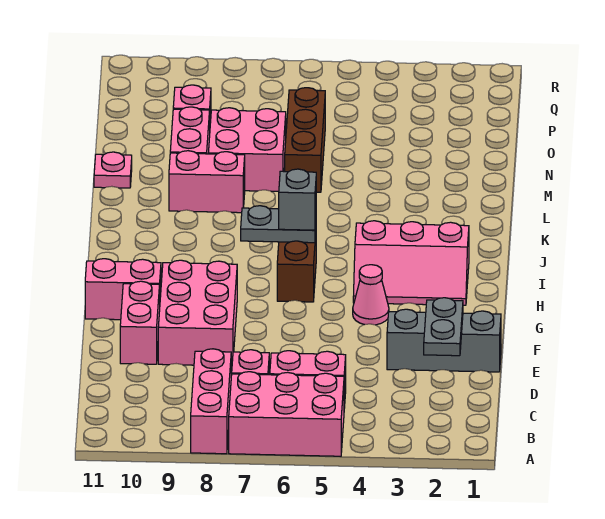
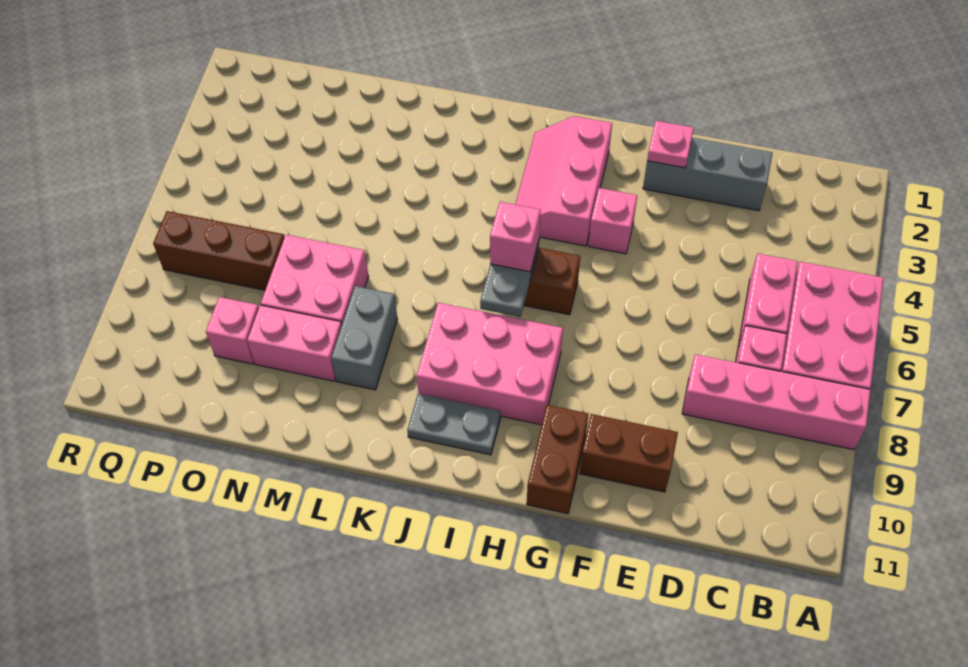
pink 1x3 brick [191,349,231,454] -> pink 1x4 brick [682,354,871,450]
grey 1x2 plate [424,298,463,356] -> grey 1x2 plate moved to [407,393,501,455]
grey 1x3 brick [387,309,501,372] -> grey 1x3 brick turned to [643,138,773,211]
pink 2x3 brick [158,260,237,366] -> pink 2x3 brick moved to [417,303,563,425]
pink 1x2 brick [120,281,160,364] -> brown 1x2 brick [580,414,678,492]
pink 1x1 cone [353,265,389,325] -> pink 1x1 brick [588,188,637,254]
pink 1x2 brick [85,259,161,320] -> brown 1x2 brick [527,405,588,514]
pink 2x3 slope [353,221,469,305] -> pink 2x3 slope turned to [515,116,612,246]
grey 1x1 brick [279,169,316,230] -> pink 1x1 brick [490,202,541,272]
pink 1x2 brick [169,151,245,213] -> grey 1x2 brick [331,286,397,390]
brown 1x3 brick [285,88,325,192] -> brown 1x3 brick moved to [153,211,285,290]
pink 1x1 plate [94,152,132,188] -> pink 1x1 plate moved to [647,121,694,168]

